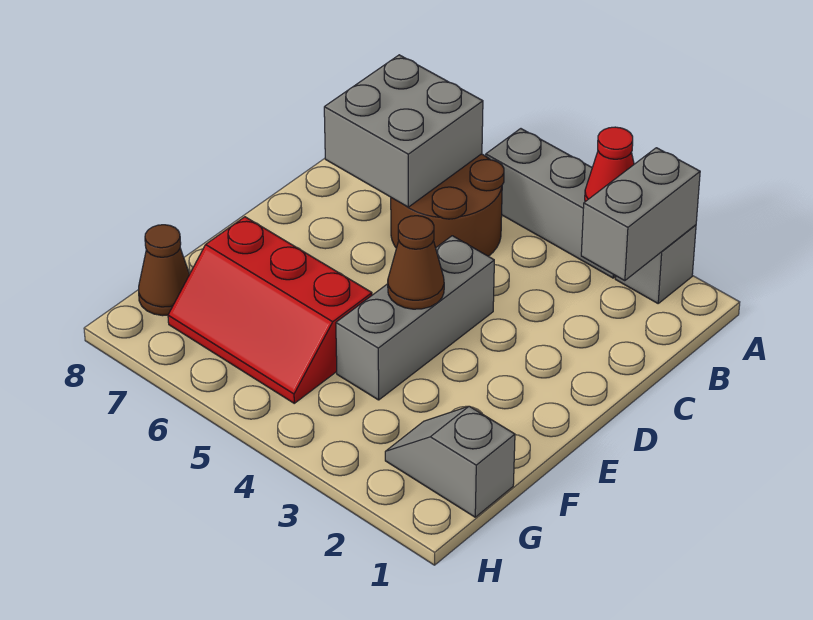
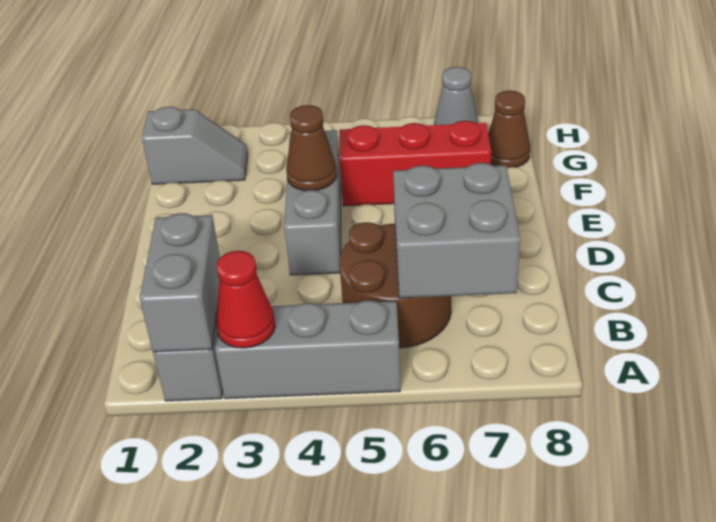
none -> grey 1x1 cone [434,67,478,125]

